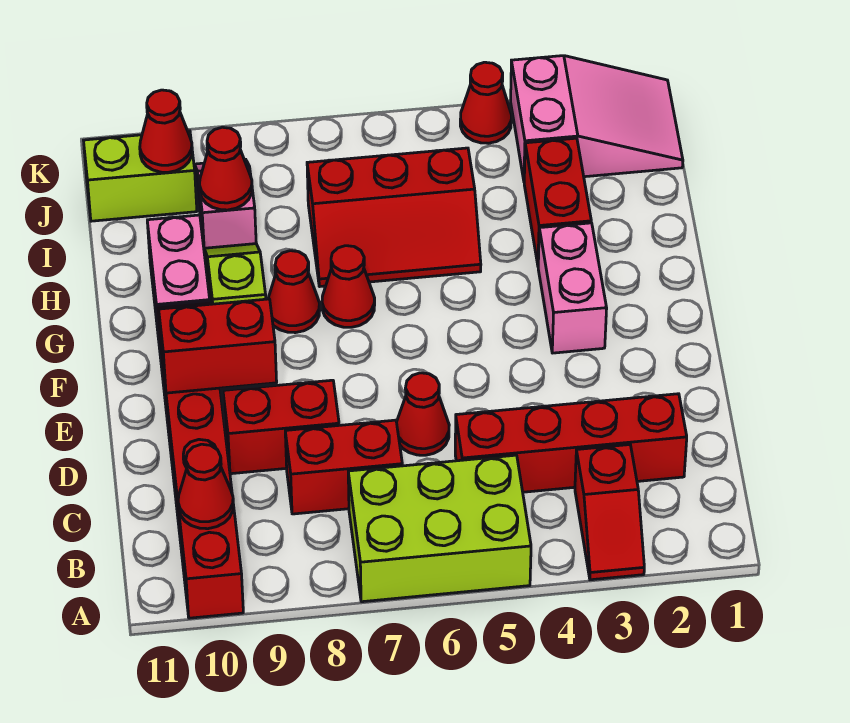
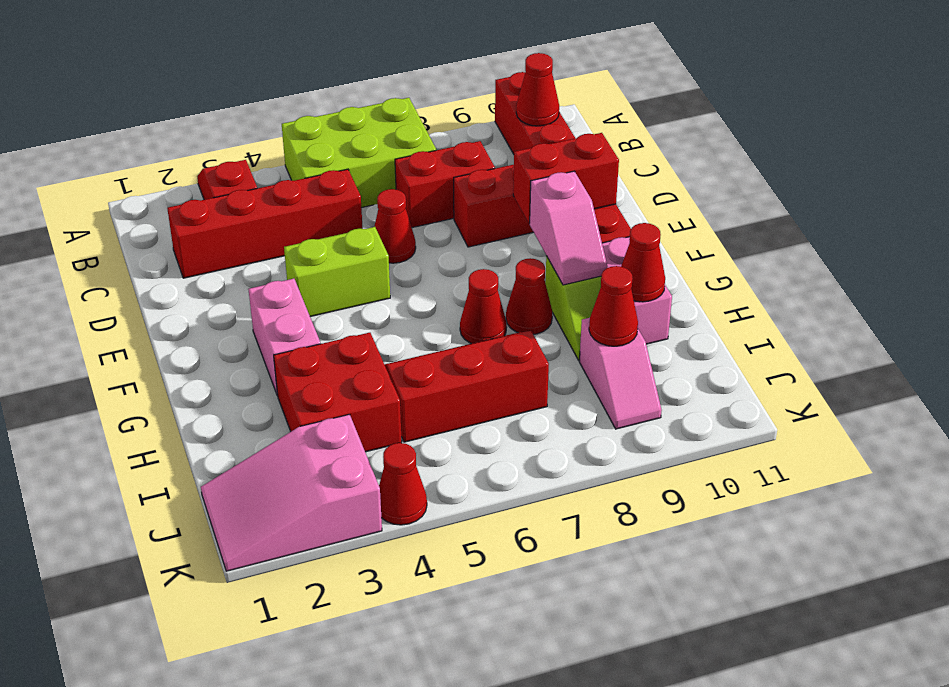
none -> pink 1x2 slope [530,171,608,285]
red 1x2 brick [524,138,591,264] -> red 2x2 brick [274,333,402,452]
lime 1x2 brick [83,131,197,221] -> lime 1x2 brick moved to [284,227,390,317]
red 1x1 cone [140,90,192,172] -> red 1x1 cone moved to [621,223,665,302]

